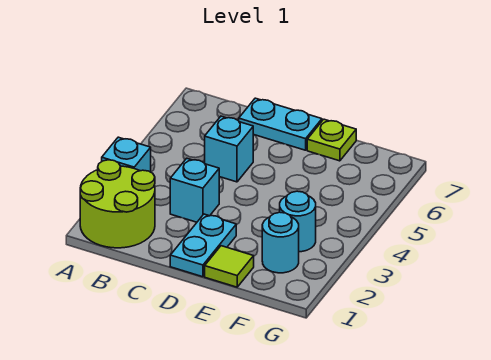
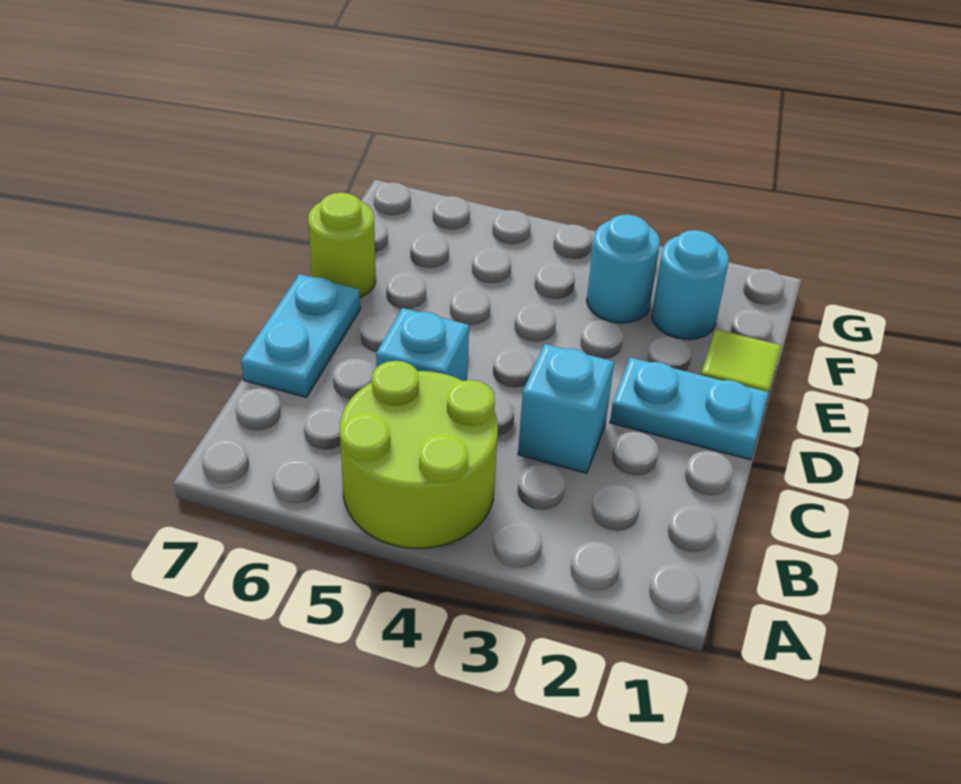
lime 2x2 round brick [80,160,155,248] -> lime 2x2 round brick moved to [340,361,498,548]
cyan 1x1 brick [102,137,151,172] -> none
lime 1x1 plate [307,119,356,161] -> lime 1x1 round brick [308,193,376,298]

